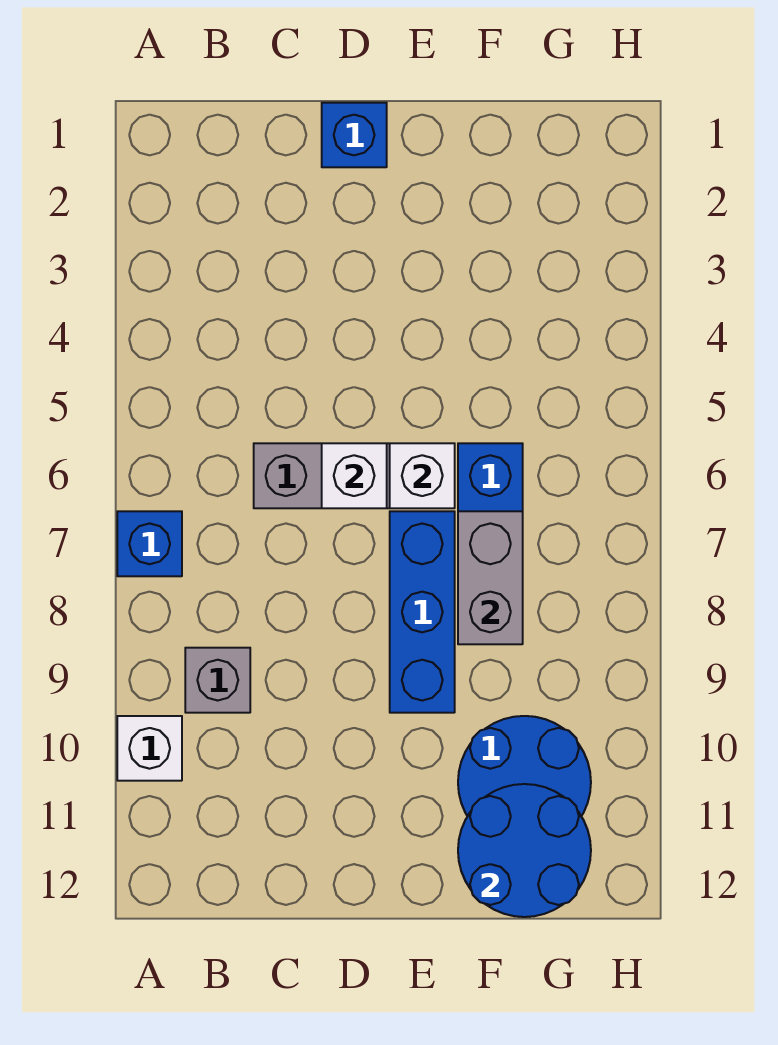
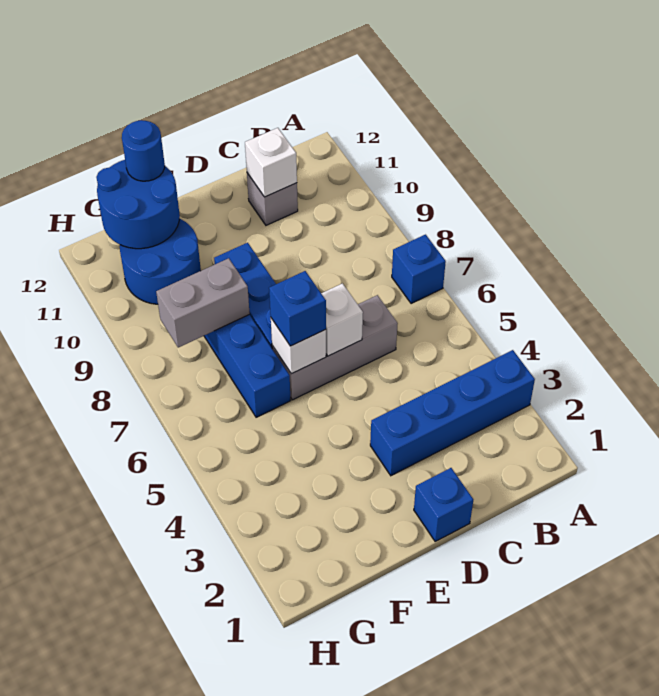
none -> blue 1x4 brick [370,350,535,476]
white 1x1 brick [117,716,182,781] -> white 1x1 brick moved to [245,128,297,197]
grey 1x1 brick [185,648,250,713] -> grey 1x1 brick moved to [247,173,298,225]
none -> blue 1x1 brick [269,271,326,346]
grey 1x2 brick [458,511,523,644] -> grey 1x2 brick turned to [156,258,250,348]
none -> blue 1x1 round brick [122,120,165,181]

